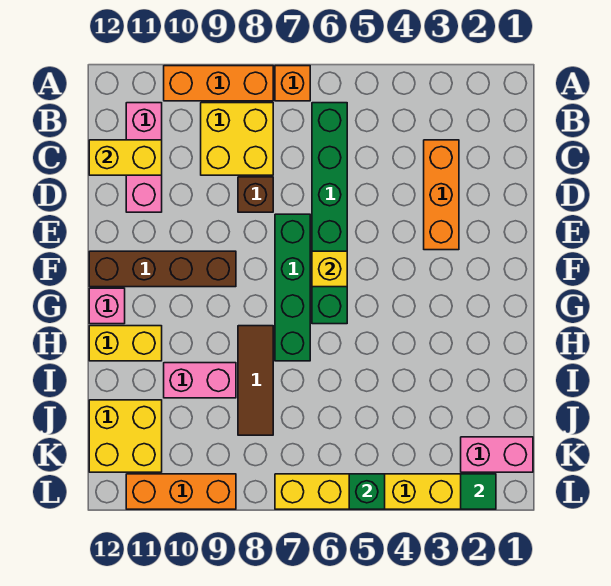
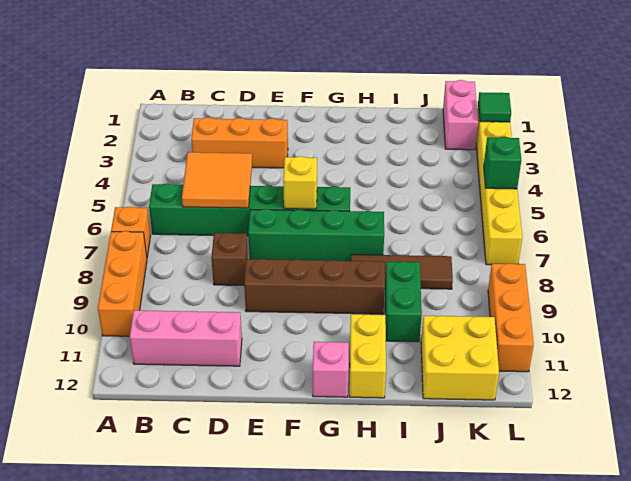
yellow 2x2 brick [201,103,273,175] -> none
none -> orange 2x2 tile [182,152,252,208]
yellow 1x2 brick [89,140,162,175] -> none
brown 1x4 brick [89,251,236,287] -> brown 1x4 brick turned to [244,259,385,314]
pink 1x2 brick [164,363,236,398] -> green 1x2 brick [385,261,422,342]

